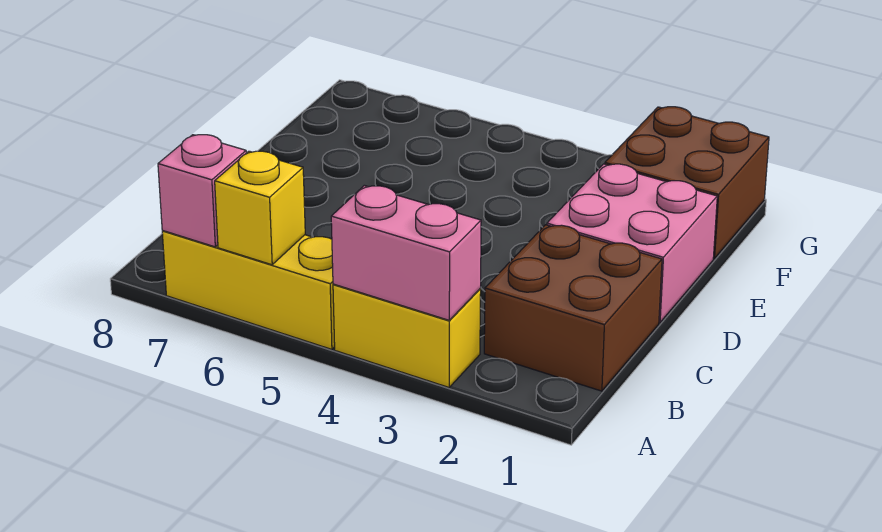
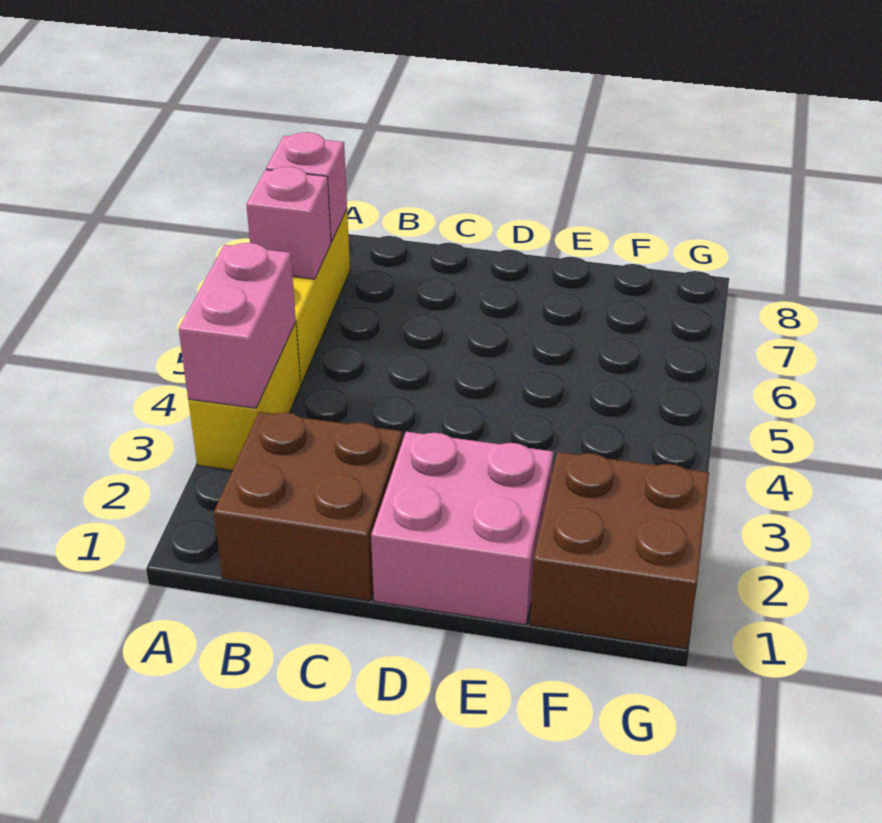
yellow 1x1 brick [215,151,305,265] -> pink 1x1 brick [246,167,331,279]

